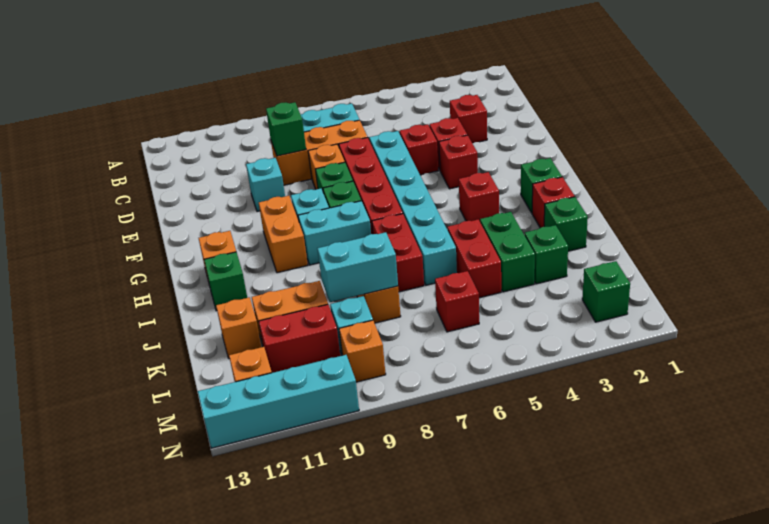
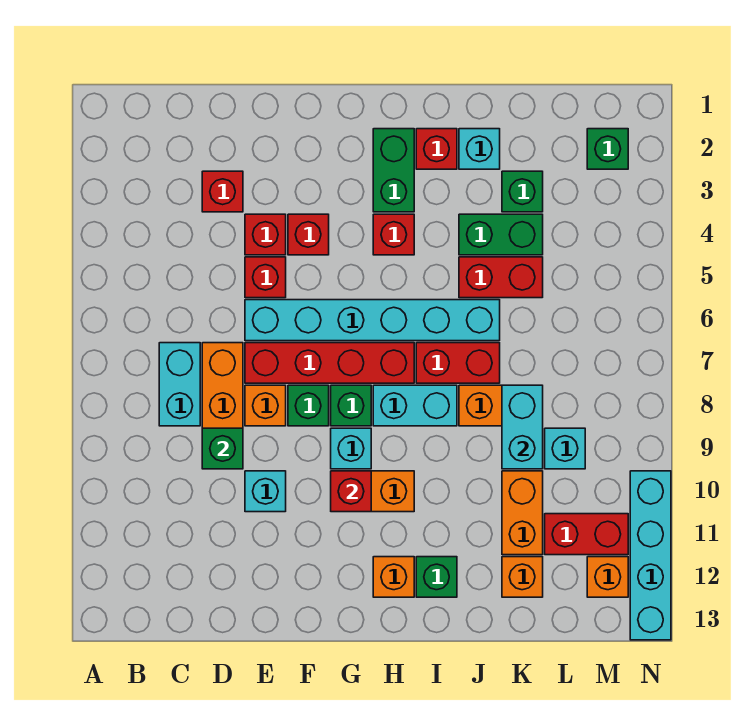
green 1x1 brick [521,158,562,213] -> green 1x2 brick [373,129,414,212]
cyan 1x2 brick [298,201,371,265] -> cyan 1x2 brick turned to [373,385,457,426]
green 1x1 brick [544,197,588,251] -> cyan 1x1 brick [459,129,500,169]
red 1x1 brick [435,271,479,332] -> red 1x1 brick moved to [331,471,371,512]
red 1x2 brick [259,304,340,373] -> red 1x2 brick turned to [545,514,628,555]
orange 1x1 brick [339,320,386,382] -> none

